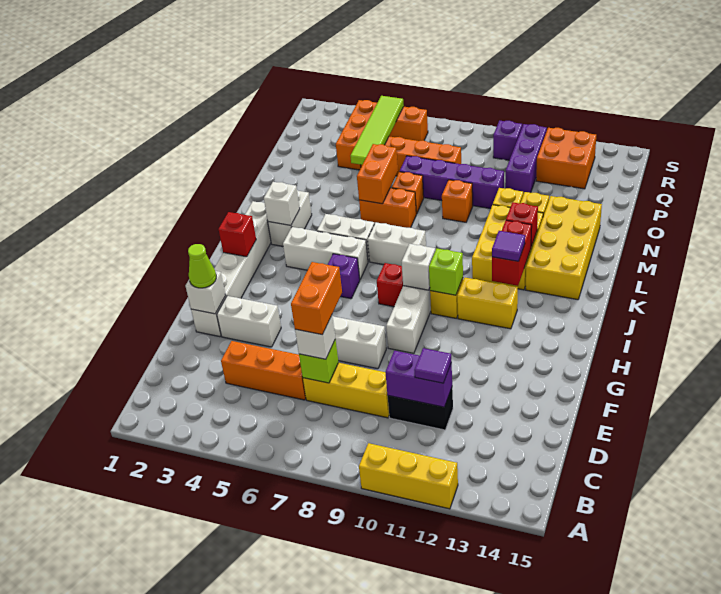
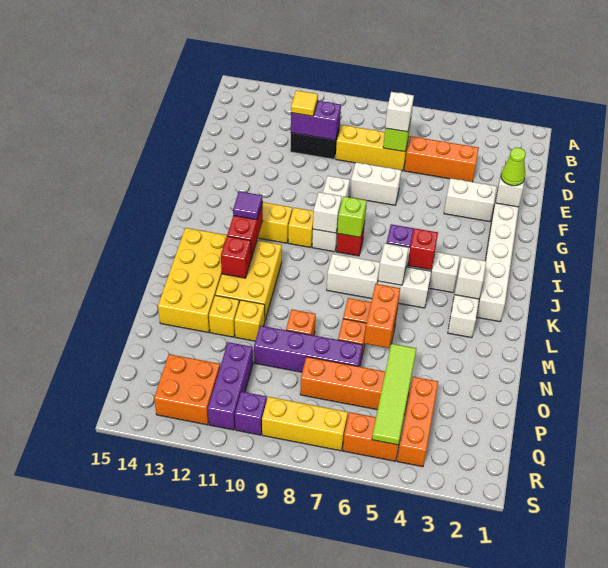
yellow 1x3 brick [359,443,458,509] -> yellow 1x3 brick moved to [262,397,348,451]
orange 1x2 brick [291,262,342,335] -> none
purple 1x1 tile [414,348,452,383] -> yellow 1x1 tile [291,90,318,116]
red 1x1 brick [218,212,256,257] -> red 1x1 brick moved to [408,228,438,270]
lime 1x1 brick [429,248,463,295] -> lime 1x1 brick moved to [337,196,367,237]
none -> white 1x1 brick [378,243,409,285]

